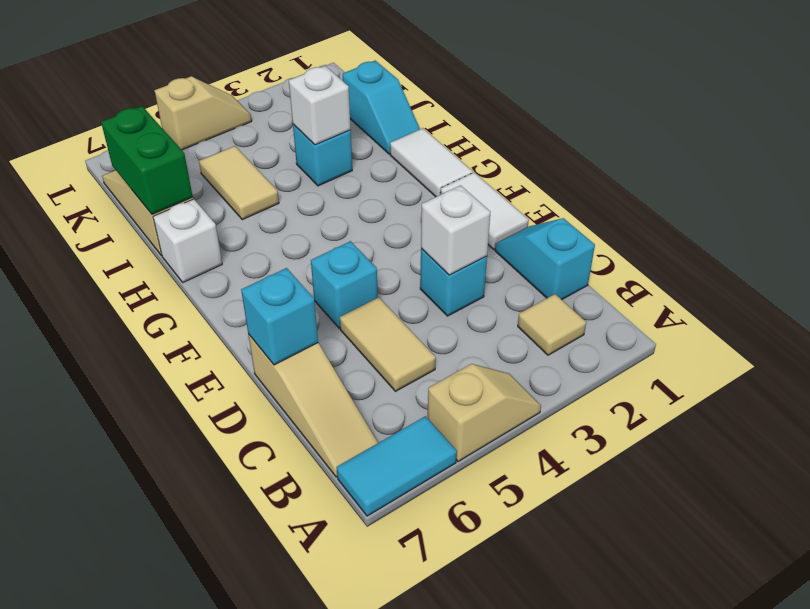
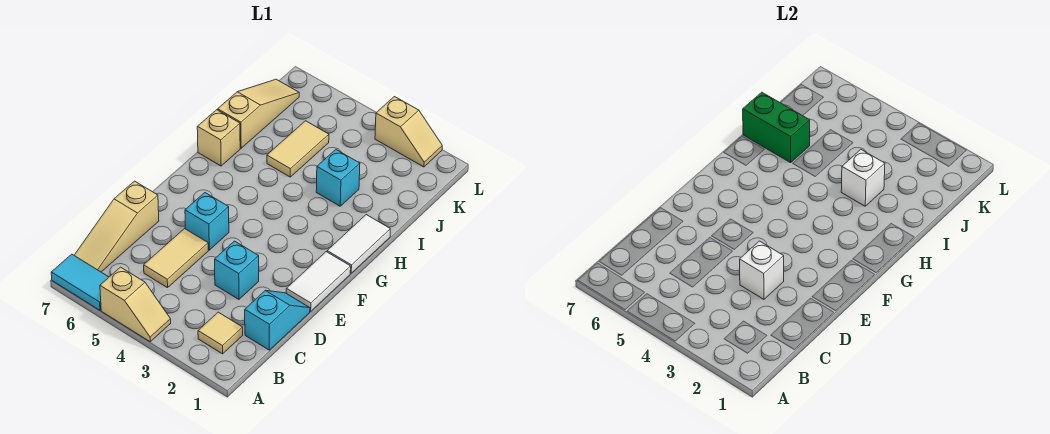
cyan 1x1 brick [241,268,318,365] -> none
white 1x1 brick [153,199,222,282] -> tan 1x1 brick [197,110,240,166]
cyan 1x2 slope [343,61,420,154] -> none
green 1x2 brick [101,106,193,214] -> green 1x2 brick turned to [743,92,810,163]
tan 1x2 slope [154,76,252,150] -> tan 1x2 slope moved to [375,97,442,167]

